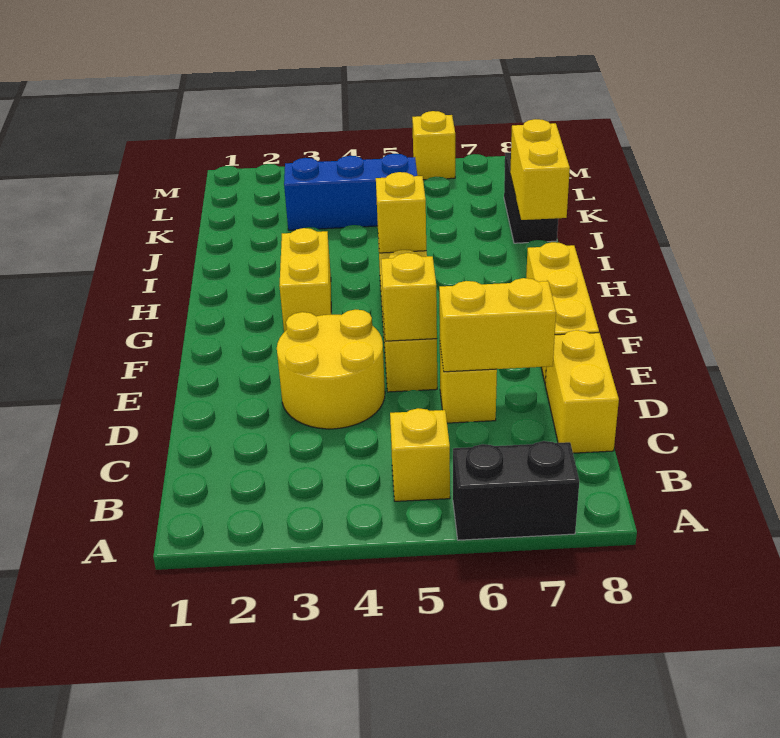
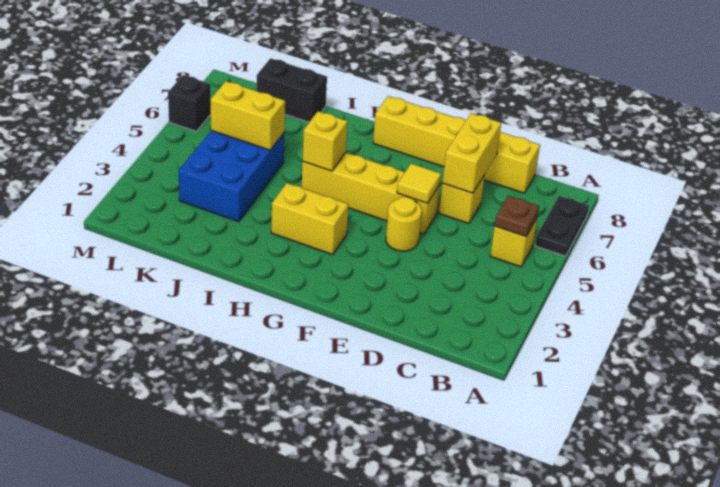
black 1x2 brick [453,441,579,540] -> black 1x2 plate [535,196,589,256]
none -> brown 1x1 plate [495,196,539,236]
yellow 2x2 round brick [277,309,385,429] -> yellow 1x1 round brick [386,197,422,251]
yellow 1x1 brick [381,253,437,341] -> yellow 1x1 tile [397,164,441,203]
yellow 1x2 brick [510,119,570,220] -> yellow 1x2 brick moved to [211,81,285,150]
blue 1x3 brick [284,154,417,230] -> blue 2x3 brick [178,131,284,222]
yellow 1x1 brick [412,111,455,180] -> black 1x1 brick [168,75,211,131]

